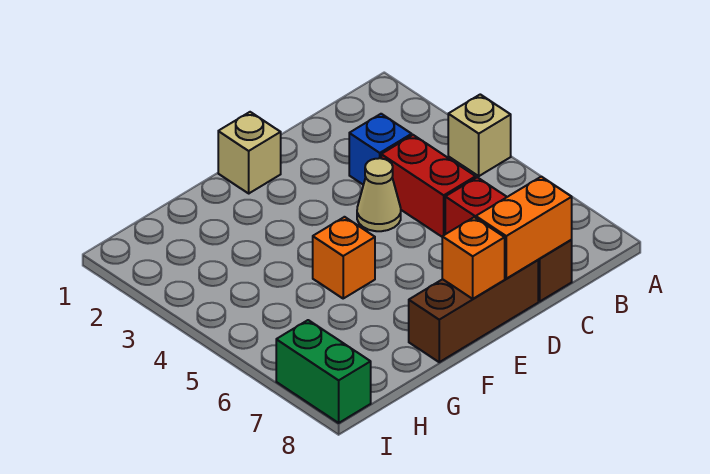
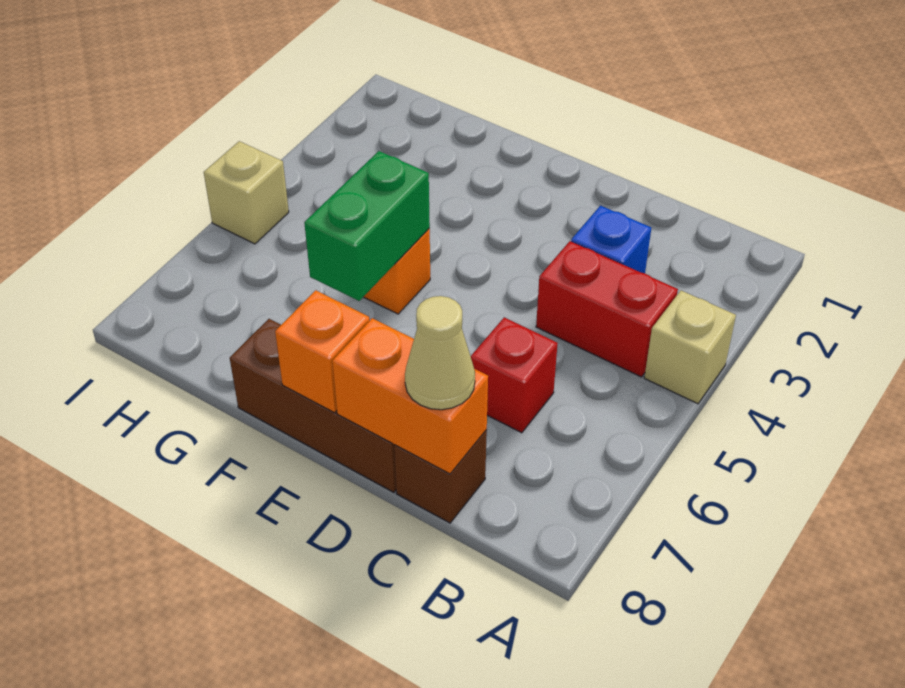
red 1x2 brick [381,135,476,237] -> red 1x2 brick turned to [536,241,678,377]
tan 1x1 cone [357,158,401,231] -> tan 1x1 cone moved to [405,296,475,410]
tan 1x1 brick [218,112,281,193] -> tan 1x1 brick moved to [204,141,289,244]
green 1x2 brick [276,320,371,423] -> green 1x2 brick moved to [304,151,430,301]

